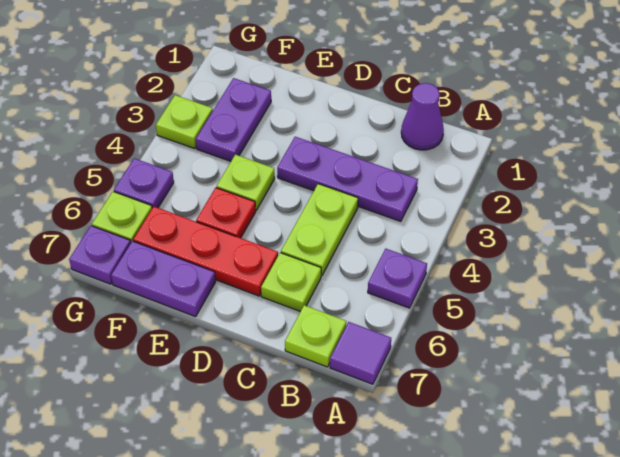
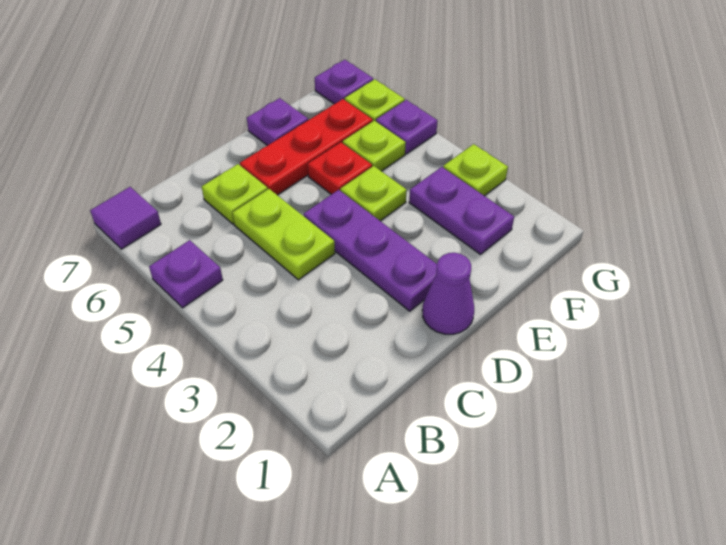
purple 1x1 cone [401,83,444,150] -> purple 1x1 cone moved to [422,253,474,334]
purple 1x3 plate [277,137,418,221] -> purple 1x3 plate turned to [304,190,437,311]
lime 1x1 plate [285,305,346,367] -> lime 1x1 plate moved to [343,121,406,171]
purple 1x2 plate [111,241,216,317] -> purple 1x1 plate [247,98,308,146]

